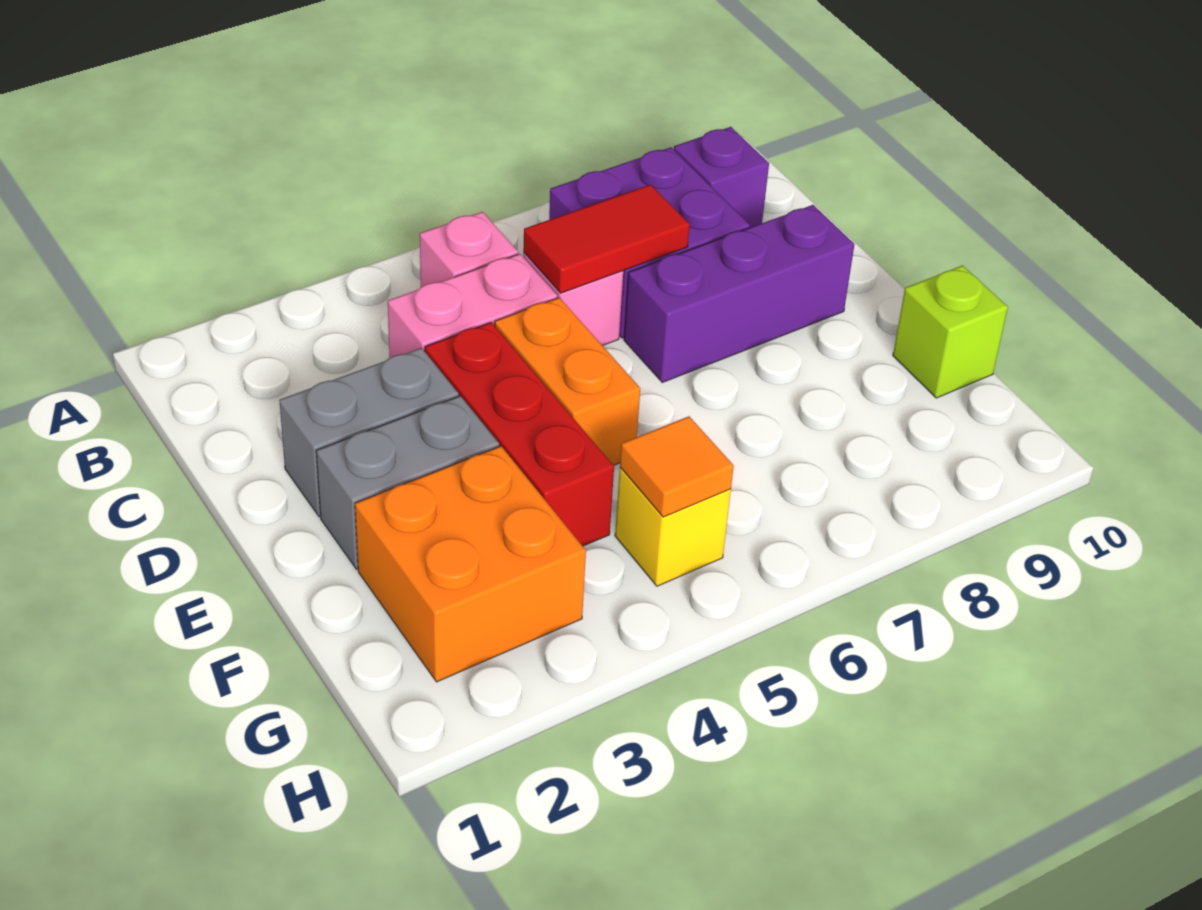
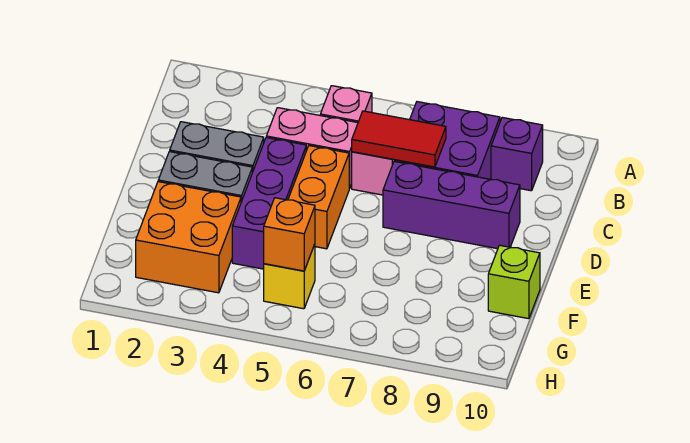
red 1x3 brick [425,322,614,546] -> purple 1x3 brick [232,138,306,269]
orange 1x1 tile [620,416,734,517] -> orange 1x1 brick [264,198,315,271]

